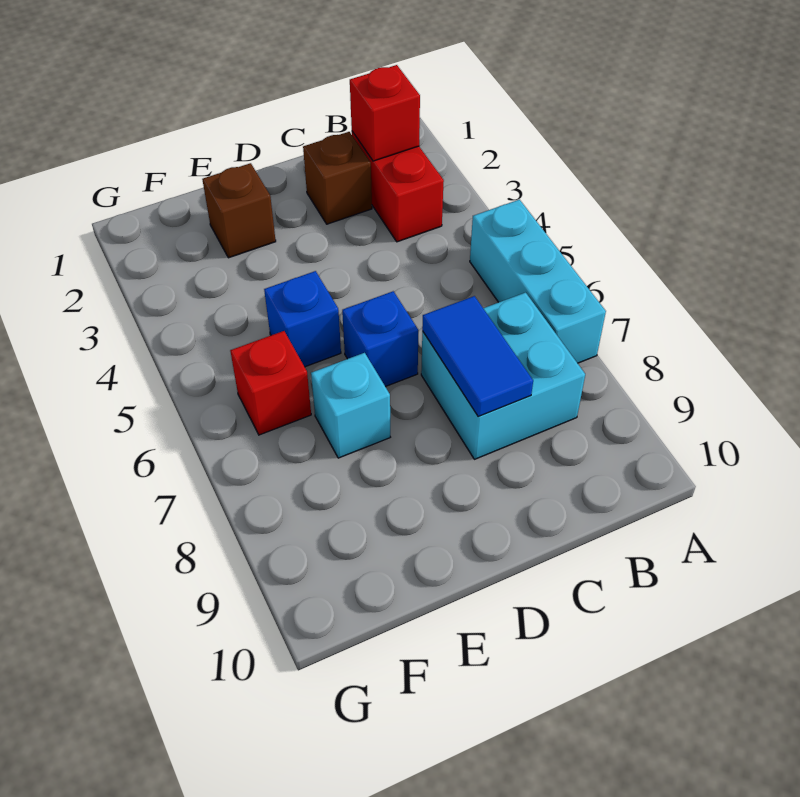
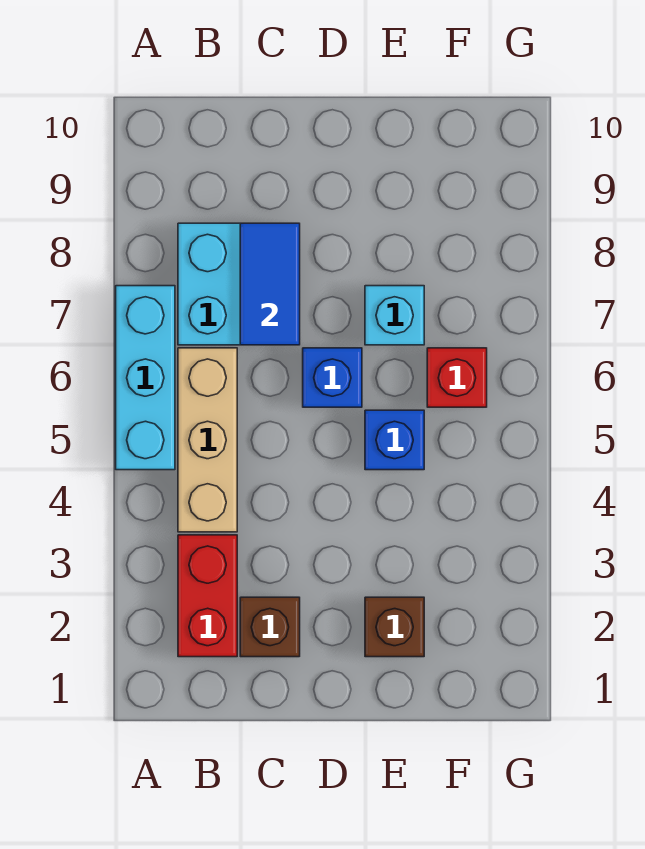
red 1x1 brick [350,65,420,161] -> none
none -> tan 1x3 brick [178,348,237,532]

